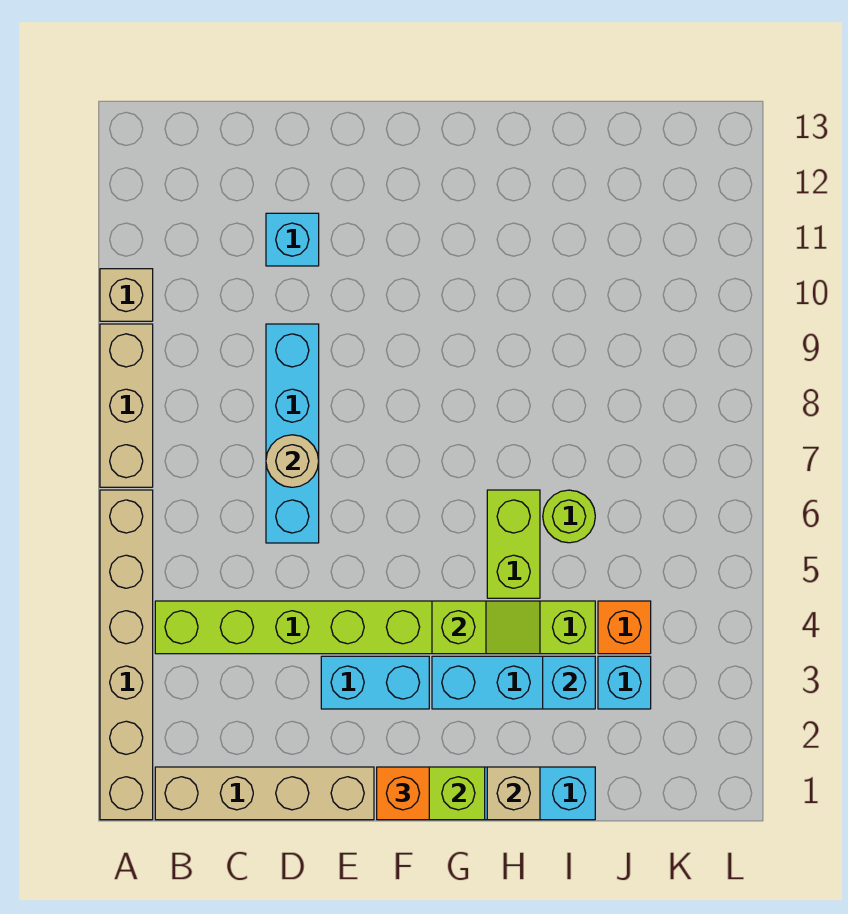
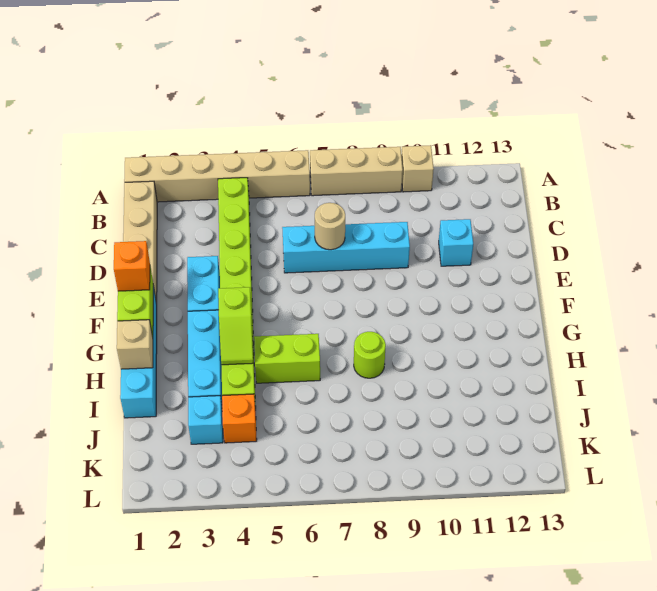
cyan 1x1 brick [543,656,595,709] -> none
lime 1x1 round brick [543,490,595,543] -> lime 1x1 round brick moved to [354,332,386,378]

